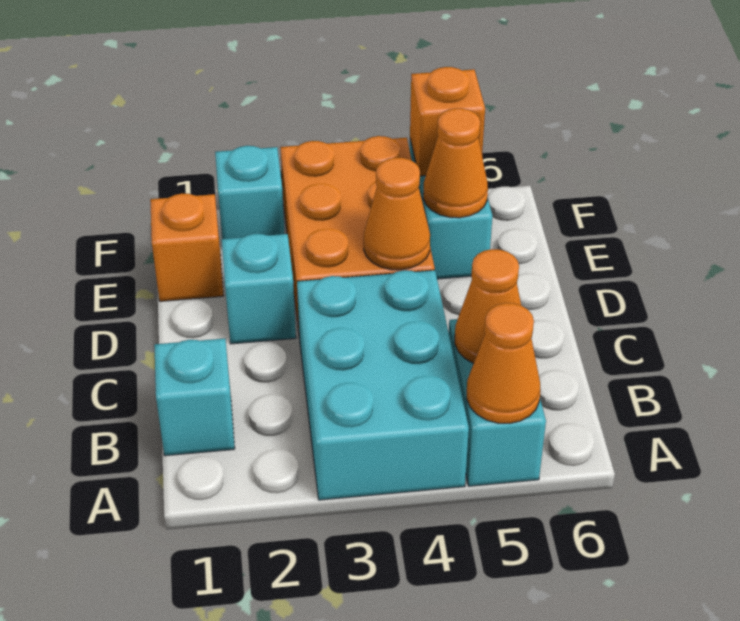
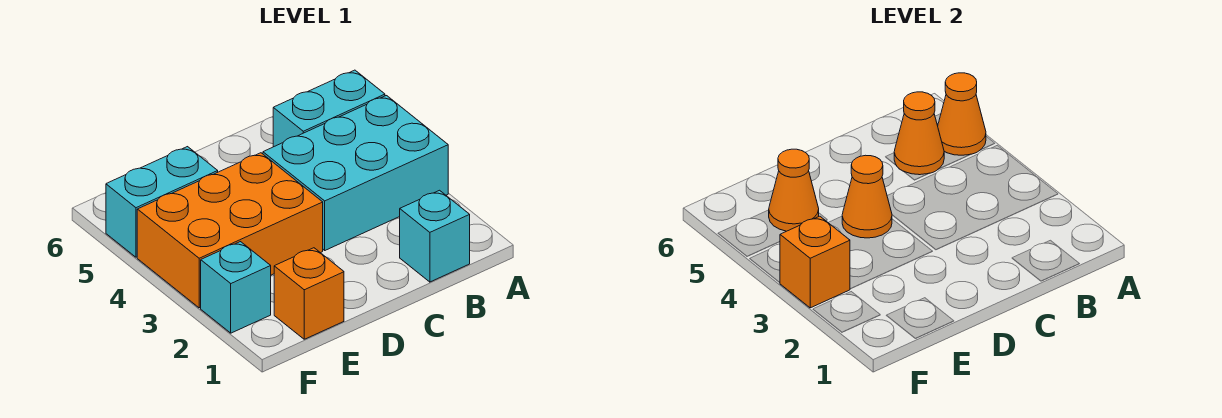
cyan 1x1 brick [222,234,296,344] -> none
orange 1x1 brick [410,67,485,176] -> orange 1x1 brick moved to [780,216,850,308]

